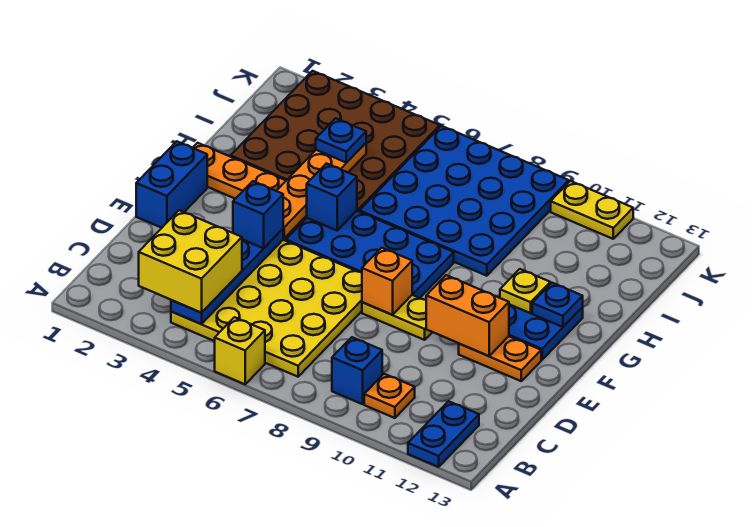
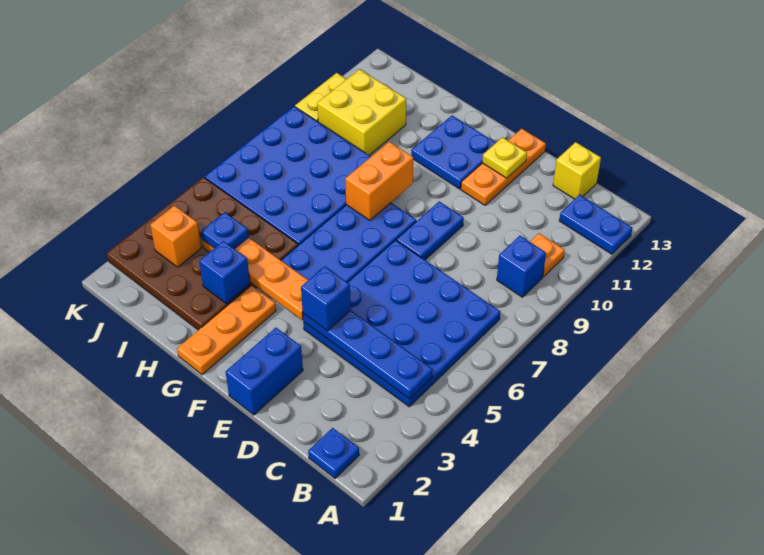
yellow 1x1 brick [215,317,265,384] -> yellow 1x1 brick moved to [553,142,601,199]
yellow 2x2 brick [139,210,242,313] -> yellow 2x2 brick moved to [317,69,406,155]
yellow 4x4 plate [171,240,362,377] -> blue 4x4 plate [303,240,500,407]
blue 1x2 brick [136,141,207,228] -> blue 1x2 brick turned to [226,328,303,415]
yellow 1x2 plate [362,295,432,340] -> blue 1x2 plate [396,201,464,260]
orange 1x1 brick [362,248,412,315] -> orange 1x1 brick moved to [150,206,201,267]
orange 1x2 brick [426,275,509,356] -> orange 1x2 brick moved to [345,142,413,220]
orange 1x2 plate [459,336,541,381] -> orange 1x3 plate [461,129,546,205]
blue 1x1 brick [307,163,357,231] -> blue 1x1 brick moved to [199,241,250,304]
yellow 1x1 plate [500,269,550,313] -> yellow 1x1 plate moved to [482,137,527,178]
blue 1x1 plate [532,283,583,327] -> blue 1x1 plate moved to [308,428,359,478]

